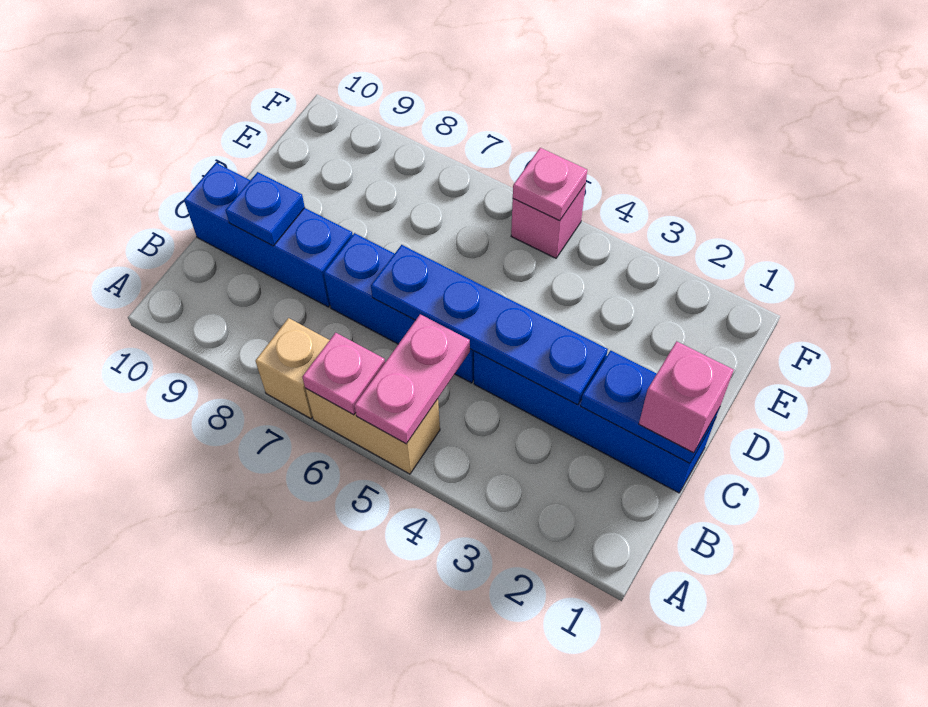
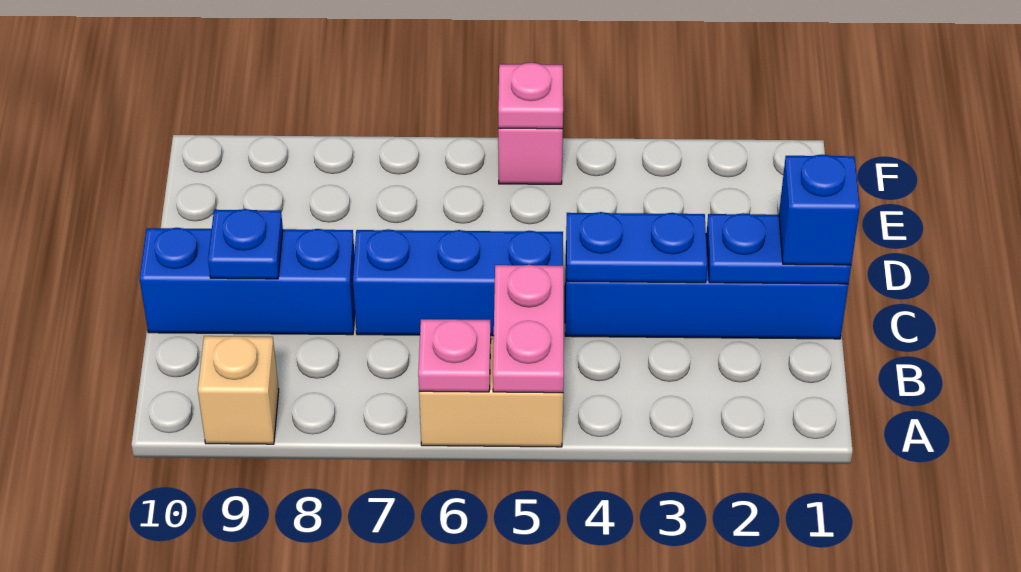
tan 1x1 brick [255,318,329,419] -> tan 1x1 brick moved to [198,336,279,444]
pink 1x1 brick [639,341,734,453] -> blue 1x1 brick [779,154,860,265]
blue 1x4 plate [371,245,608,405] -> blue 1x2 plate [566,212,707,283]

